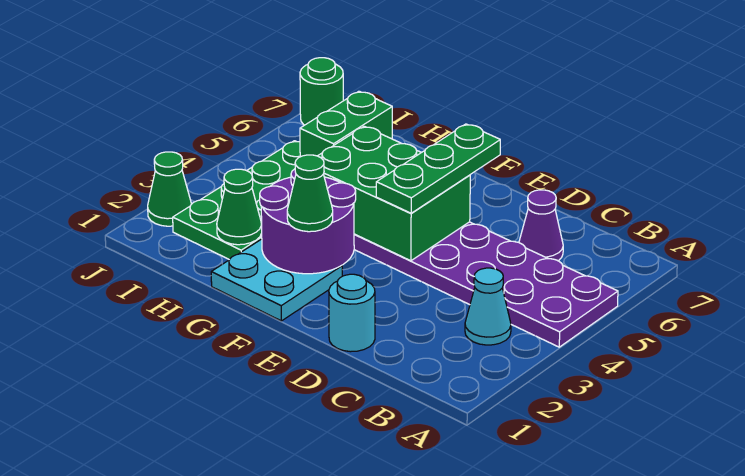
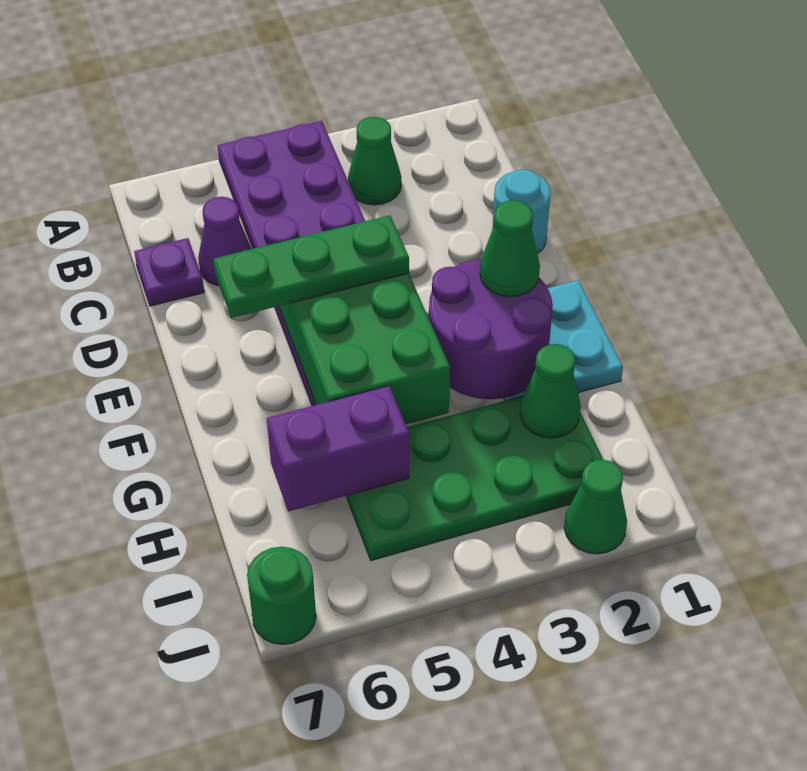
cyan 1x1 cone [465,268,511,345] -> green 1x1 cone [348,117,401,205]
none -> purple 1x1 plate [134,238,204,306]
green 1x2 brick [300,91,392,157] -> purple 1x2 brick [267,386,409,511]

